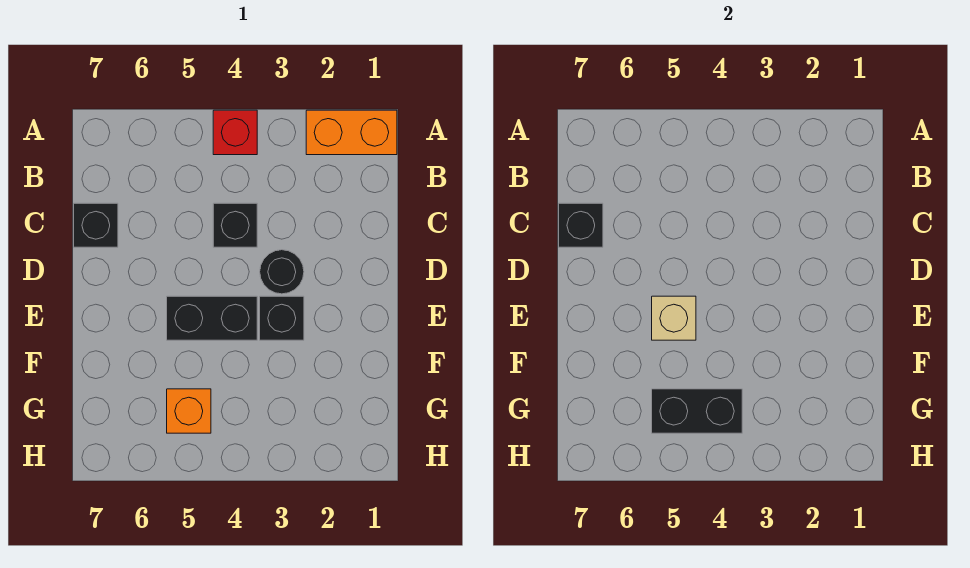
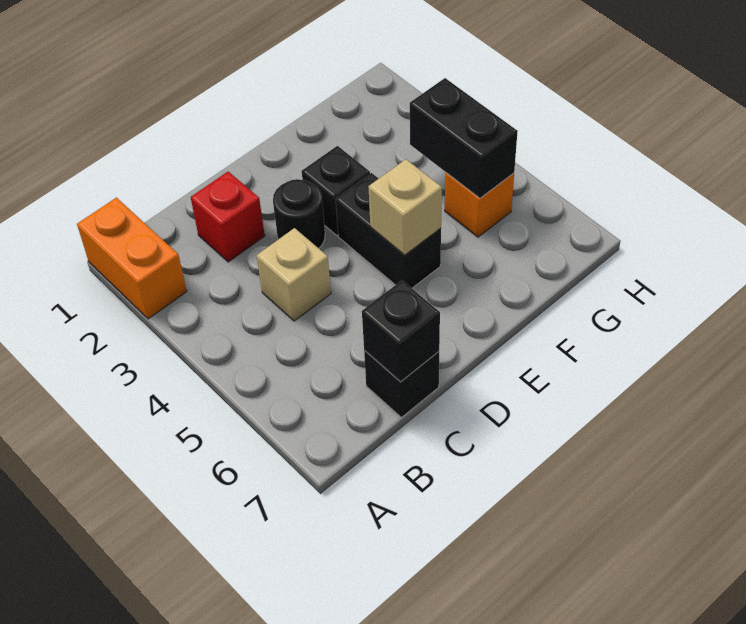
red 1x1 brick [213,110,257,155] -> red 1x1 brick moved to [191,172,265,262]
black 1x1 brick [213,203,257,247] -> tan 1x1 brick [257,228,331,321]

